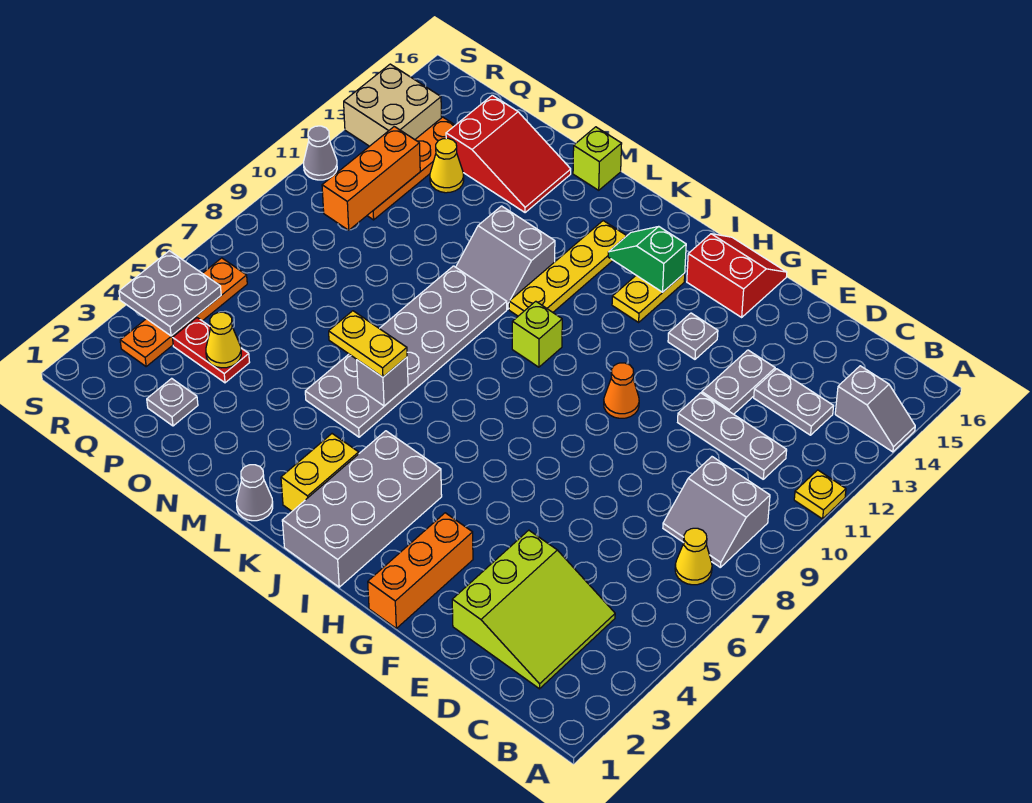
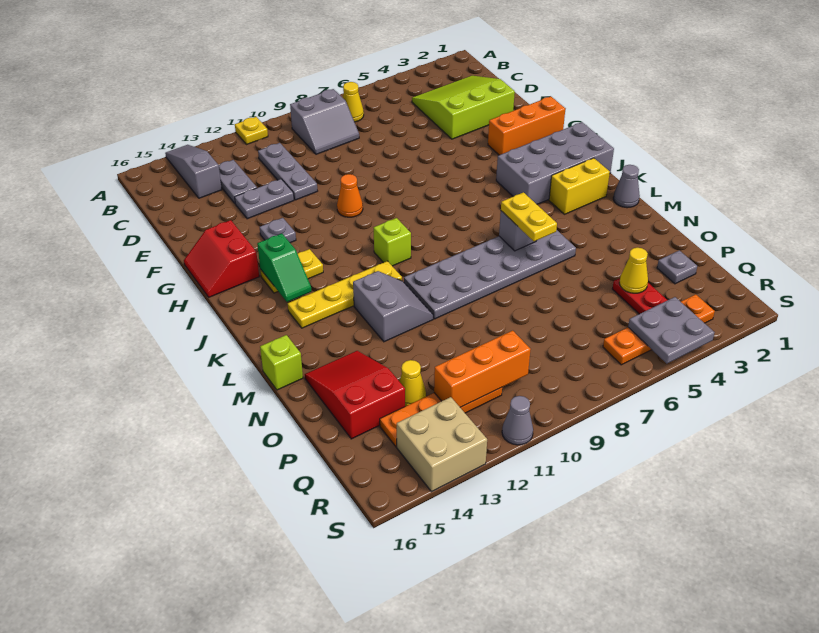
grey 1x2 slope [835,366,915,452] -> grey 1x3 slope [165,145,222,198]
grey 2x2 slope [663,457,770,567] -> grey 2x2 slope turned to [290,89,359,154]

